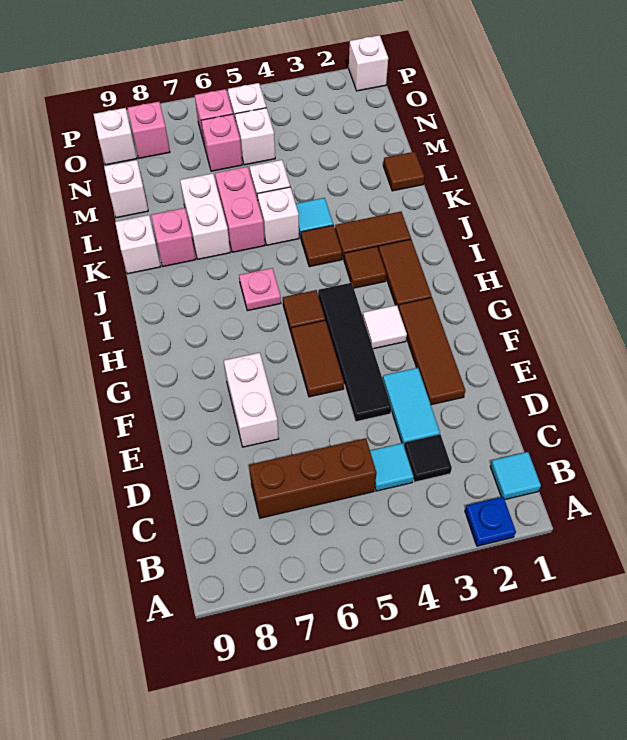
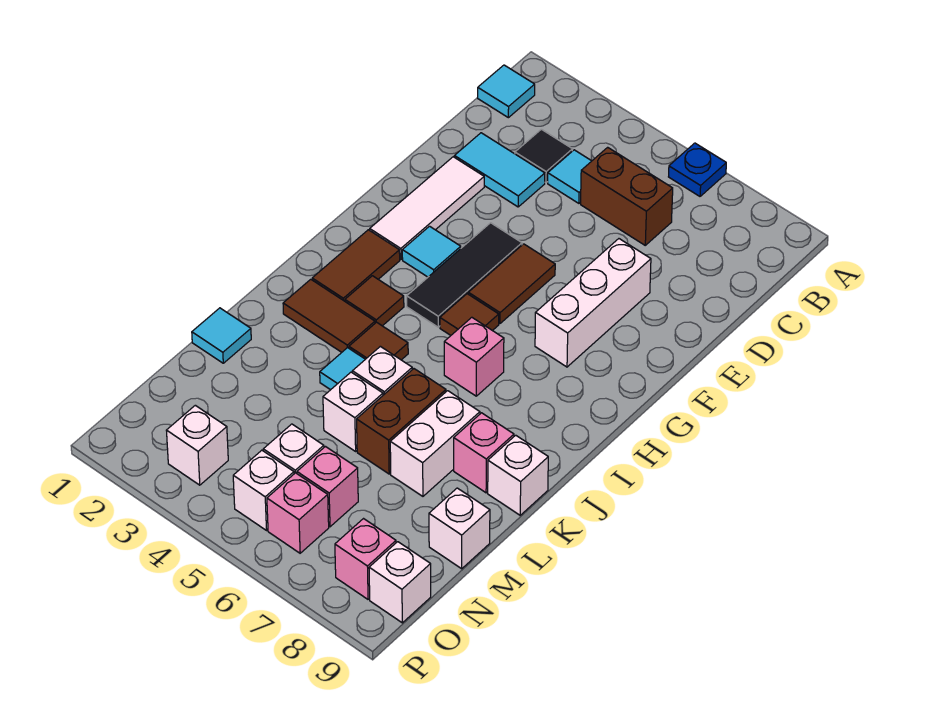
blue 1x1 plate [465,497,516,546] -> blue 1x1 plate moved to [669,143,726,196]
brown 1x3 brick [249,438,377,518] -> brown 1x2 brick [581,147,673,245]
cyan 1x2 tile [383,368,440,444] -> cyan 1x2 tile turned to [454,133,545,207]
brown 1x3 tile [398,298,465,405] -> white 1x3 tile [370,157,484,259]
black 1x4 tile [318,283,391,422] -> black 1x3 tile [407,223,522,327]
white 1x2 brick [224,353,279,447] -> white 1x3 brick [535,239,651,367]
white 1x1 tile [363,305,407,349] -> cyan 1x1 tile [402,226,461,277]
pink 1x1 plate [239,268,281,311] -> pink 1x1 brick [444,317,504,396]
pink 1x2 brick [215,167,265,252] -> brown 1x2 brick [357,369,446,474]
brown 1x1 tile [383,152,424,191] -> cyan 1x1 tile [192,308,251,363]
white 1x1 brick [349,35,388,91] -> white 1x1 brick moved to [166,405,228,485]

